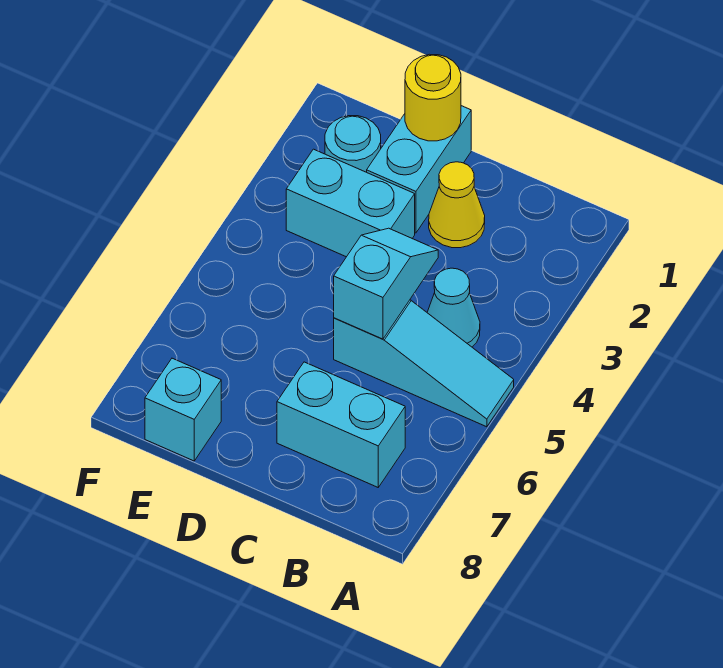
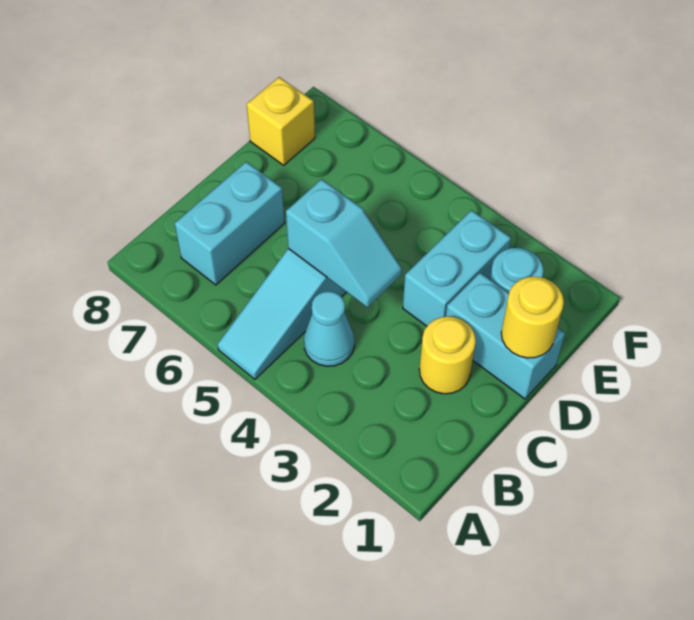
yellow 1x1 cone [429,162,485,248] -> yellow 1x1 round brick [419,317,476,394]
cyan 1x1 brick [145,358,221,461] -> yellow 1x1 brick [247,77,315,165]

